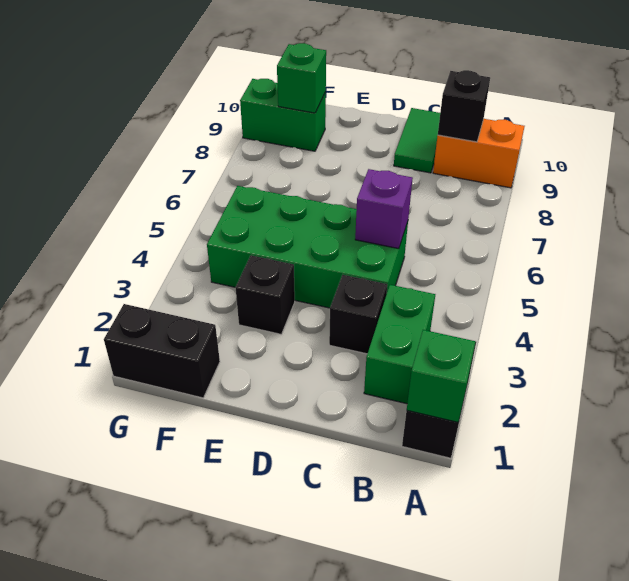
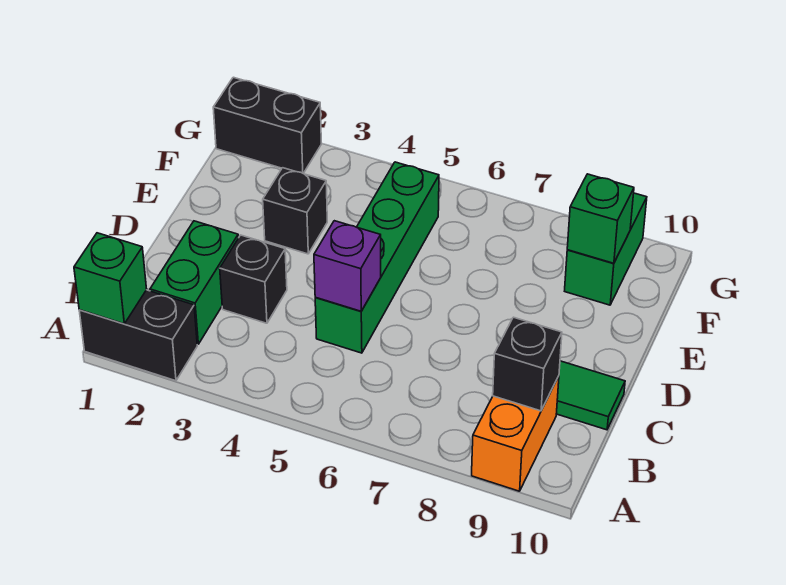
green 1x2 brick [364,285,435,404] -> green 1x2 brick turned to [150,221,238,344]
green 2x4 brick [207,186,408,308] -> green 1x4 brick [315,162,439,353]
black 1x2 brick [104,304,220,398] -> black 1x2 brick turned to [213,77,321,173]

